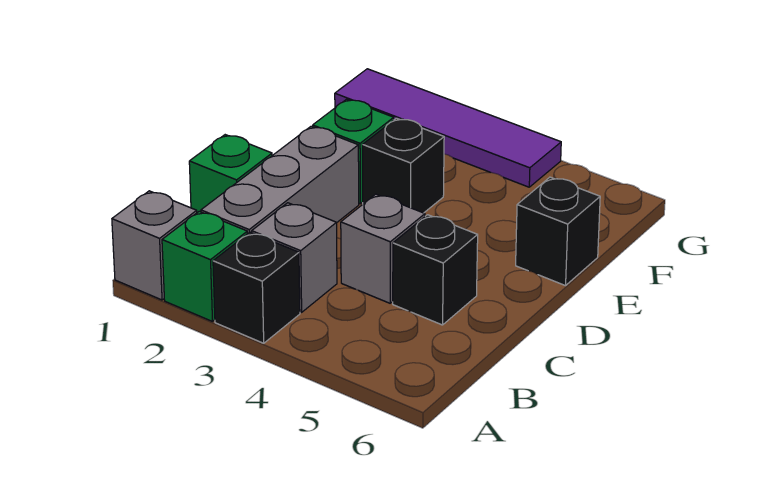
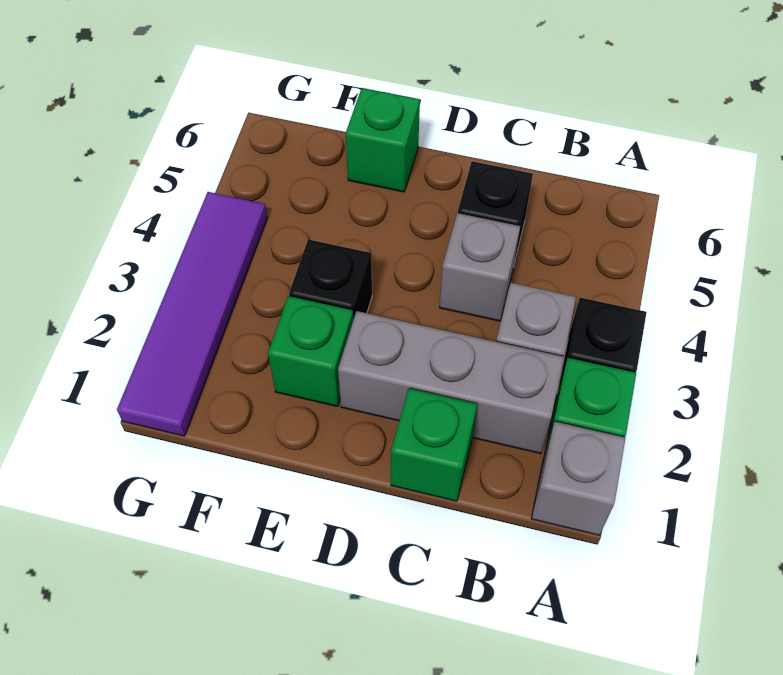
black 1x1 brick [516,177,600,286] -> green 1x1 brick [346,88,420,192]

